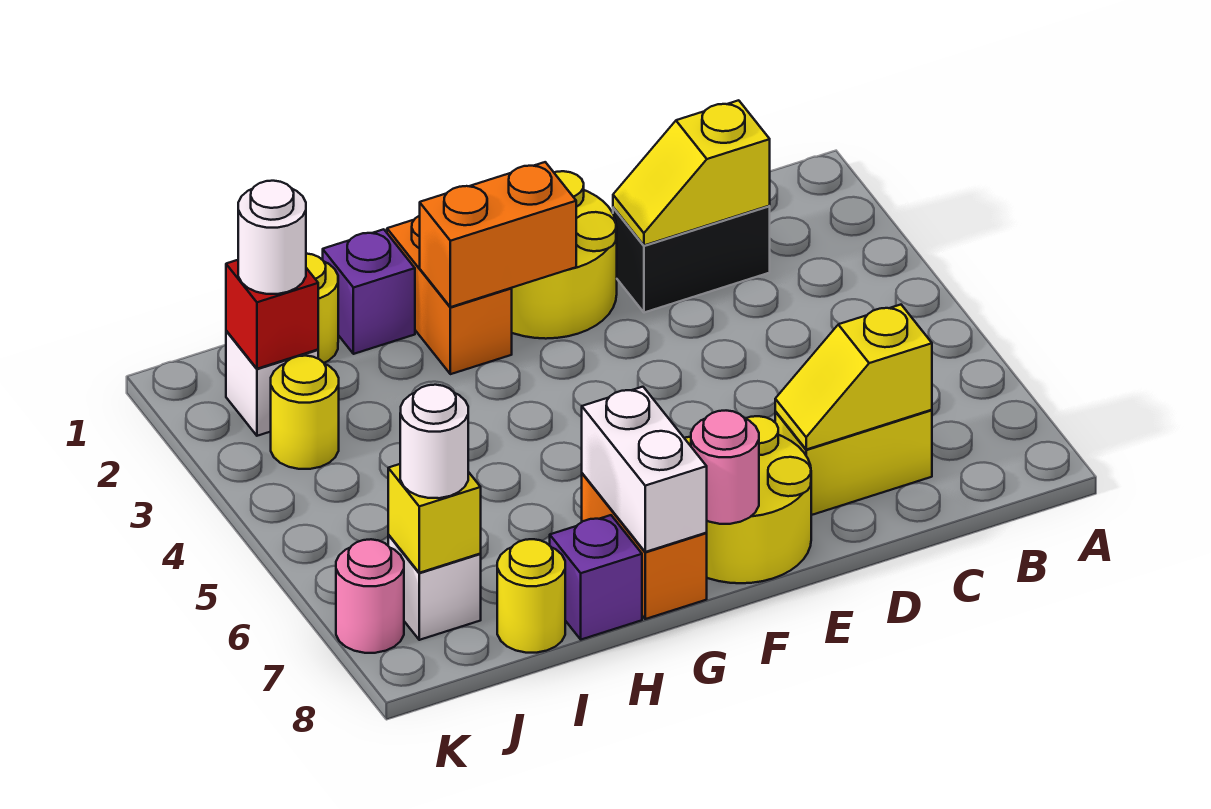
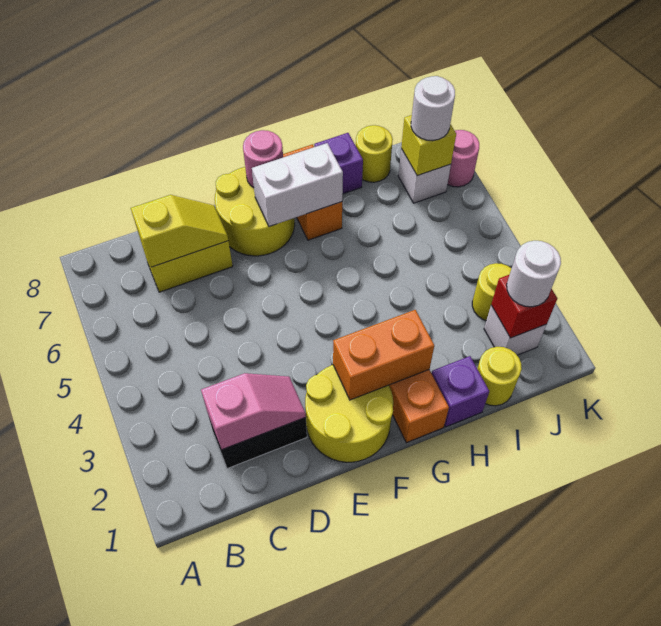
yellow 1x2 slope [613,100,770,245] -> pink 1x2 slope [201,373,306,450]
white 1x2 brick [582,387,707,552] -> white 1x2 brick turned to [252,143,343,227]

